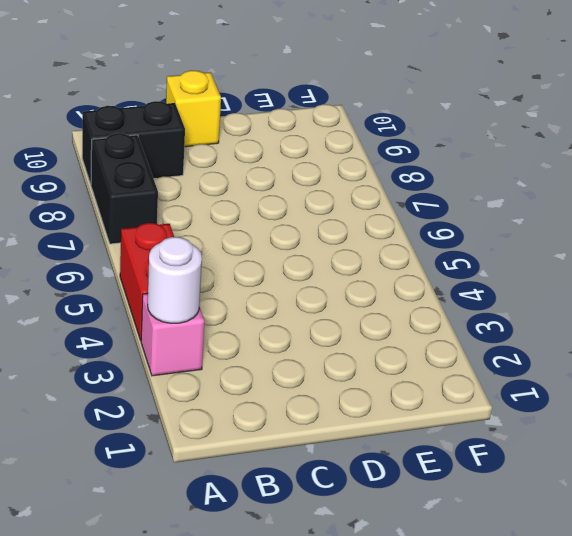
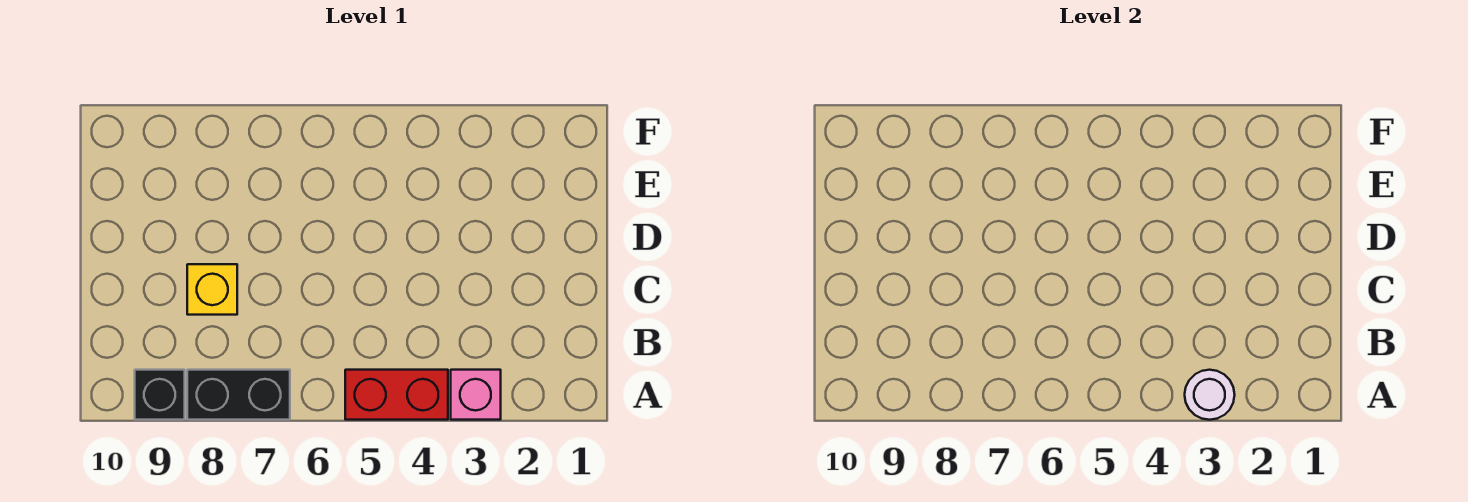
black 1x2 brick [82,101,185,184] -> black 1x1 brick [135,370,185,420]
yellow 1x1 brick [166,70,221,147] -> yellow 1x1 brick moved to [187,264,237,315]

